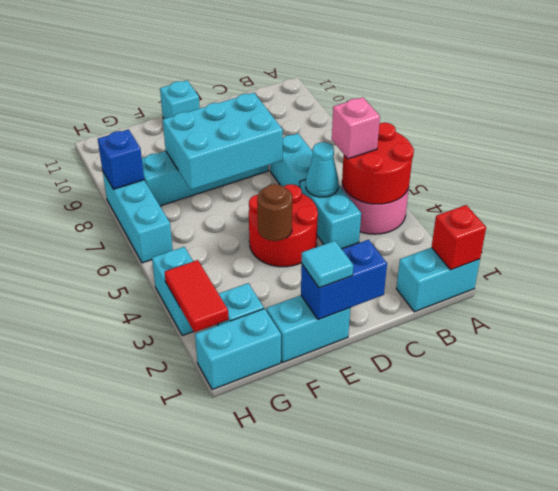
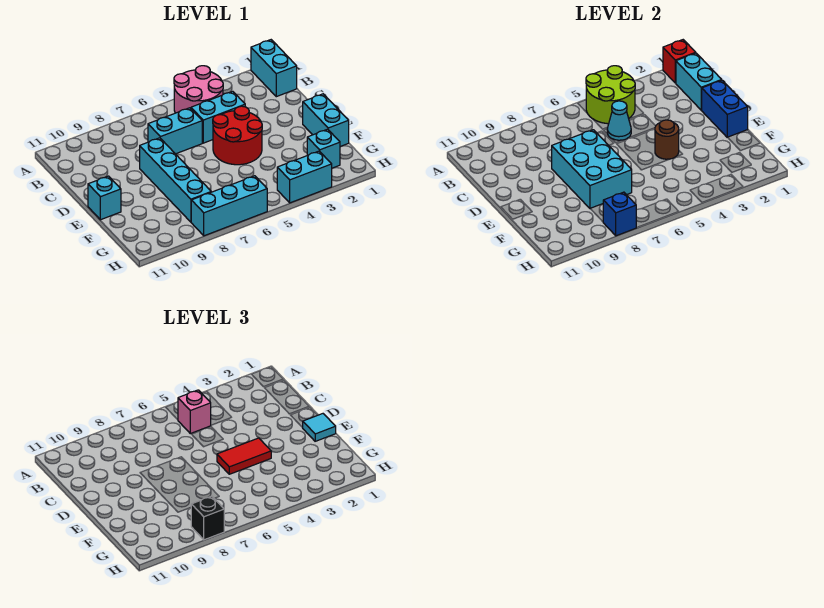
red 2x2 round brick [342,123,414,204] -> lime 2x2 round brick [586,66,635,124]
cyan 1x2 brick [195,309,281,390] -> cyan 1x2 brick moved to [676,53,721,110]
red 1x2 tile [165,260,229,332] -> red 1x2 tile moved to [217,438,271,474]
none -> black 1x1 brick [191,496,224,540]

